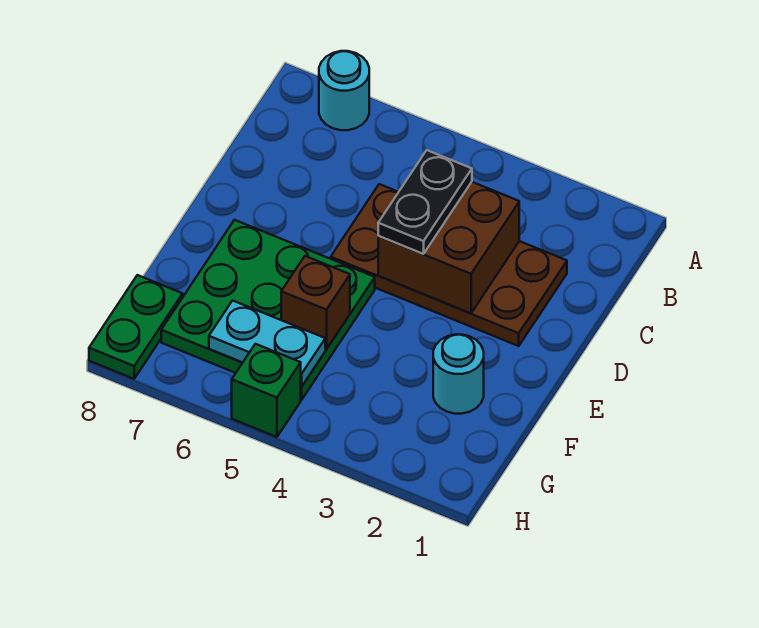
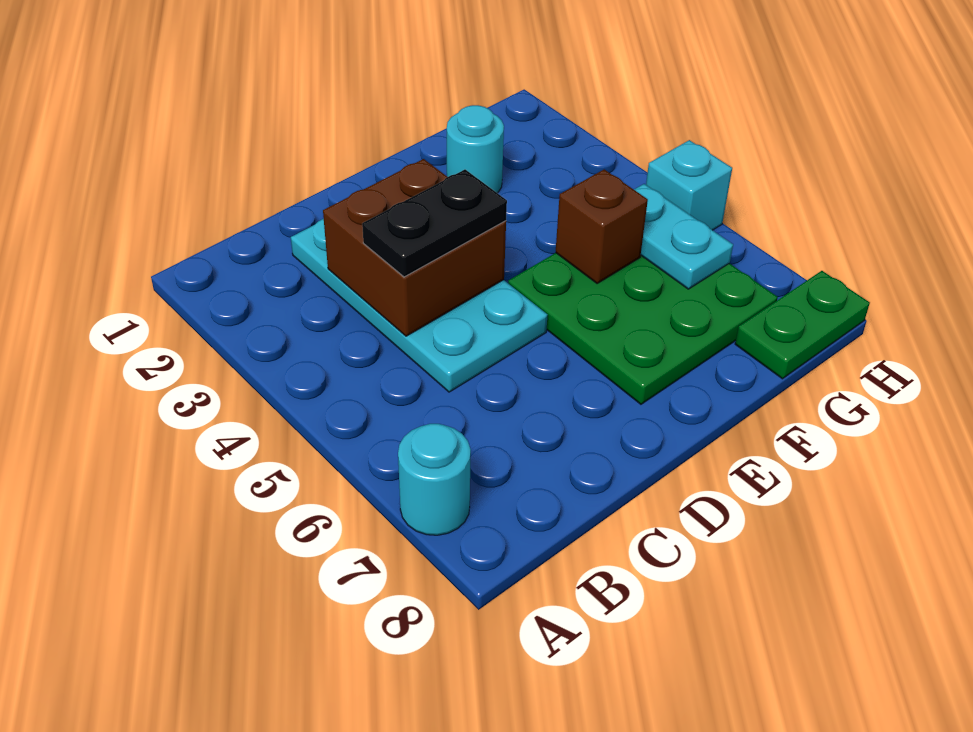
brown 2x4 plate [331,184,567,346] -> cyan 2x4 plate [291,219,547,392]
green 1x1 brick [232,344,301,437] -> cyan 1x1 brick [646,140,732,230]

